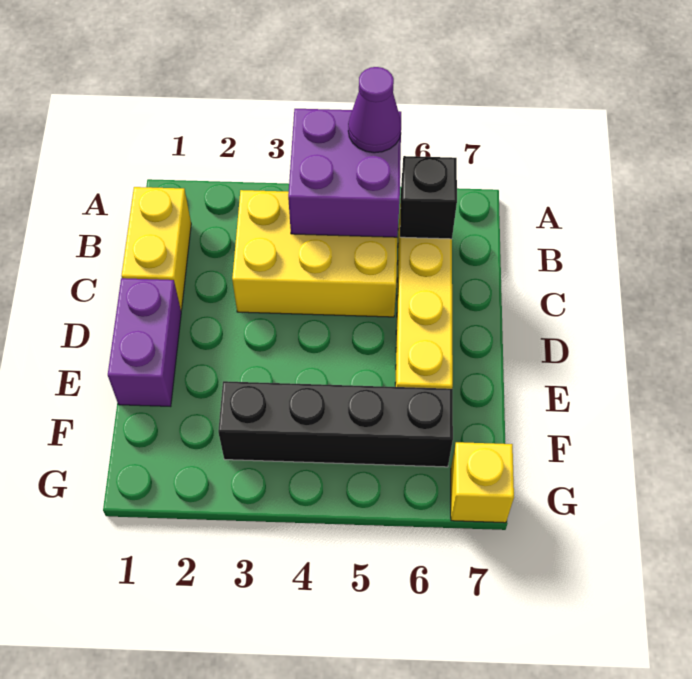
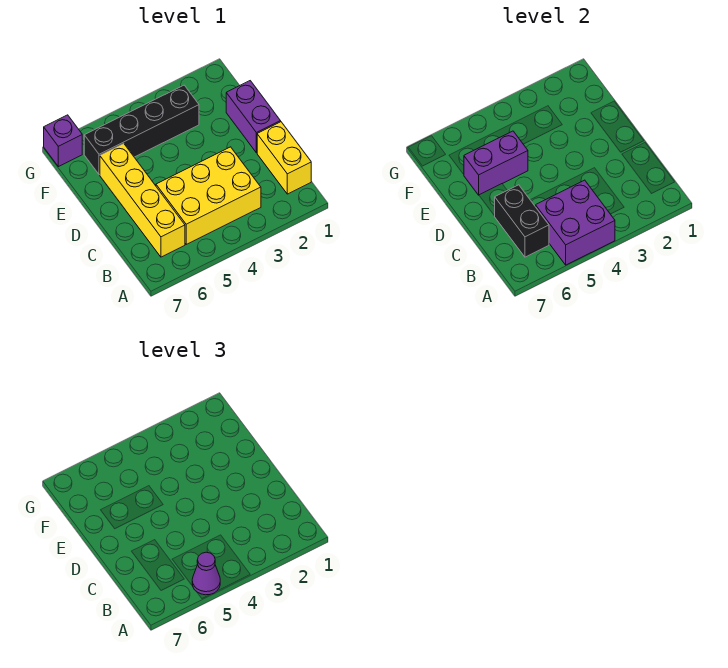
black 1x1 brick [400,156,457,239] -> black 1x2 brick [495,185,549,257]
none -> purple 1x2 brick [464,131,528,195]
yellow 1x1 brick [451,442,514,523] -> purple 1x1 brick [44,115,82,167]

